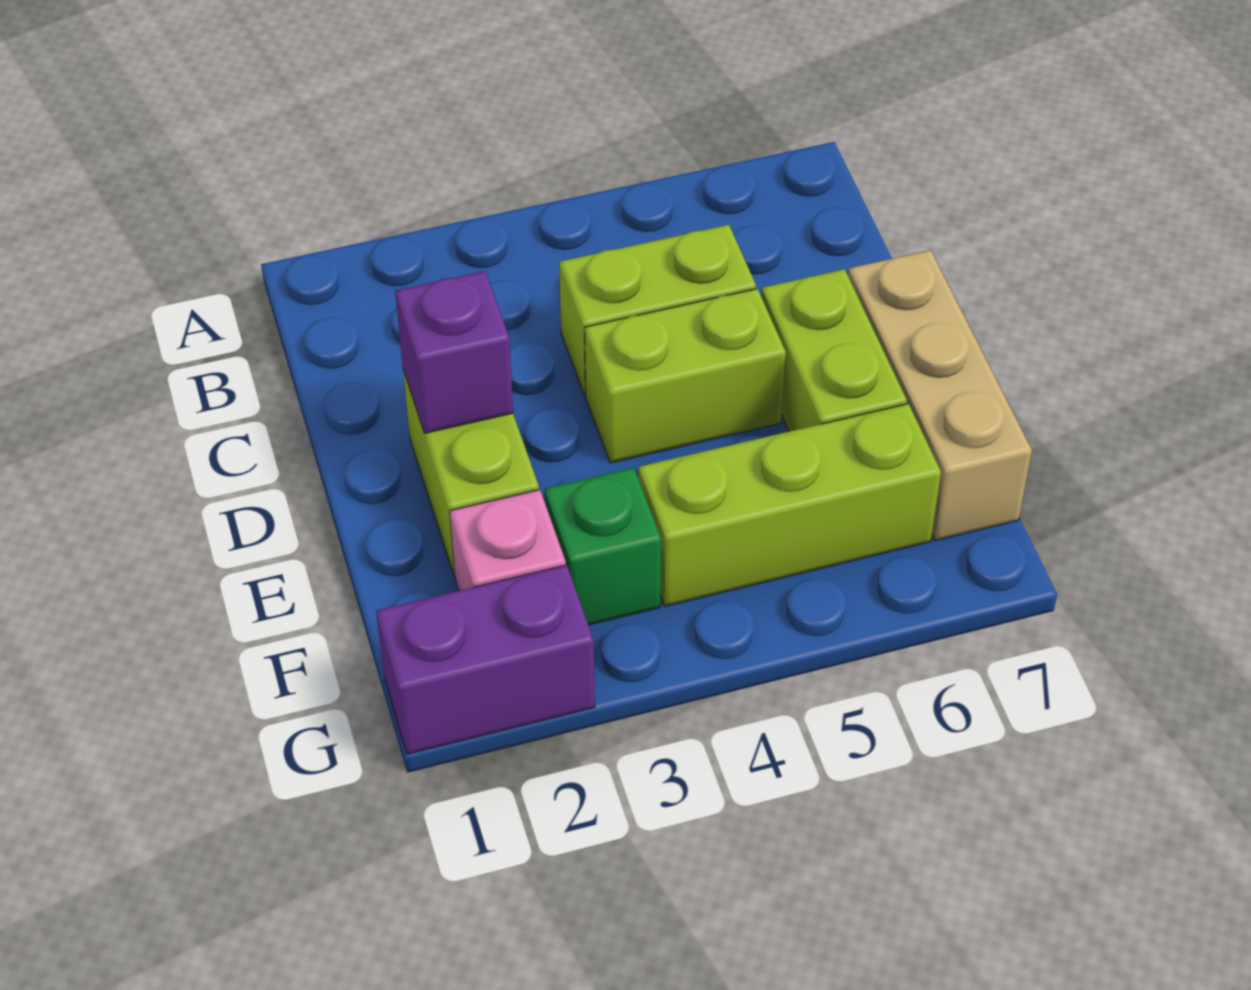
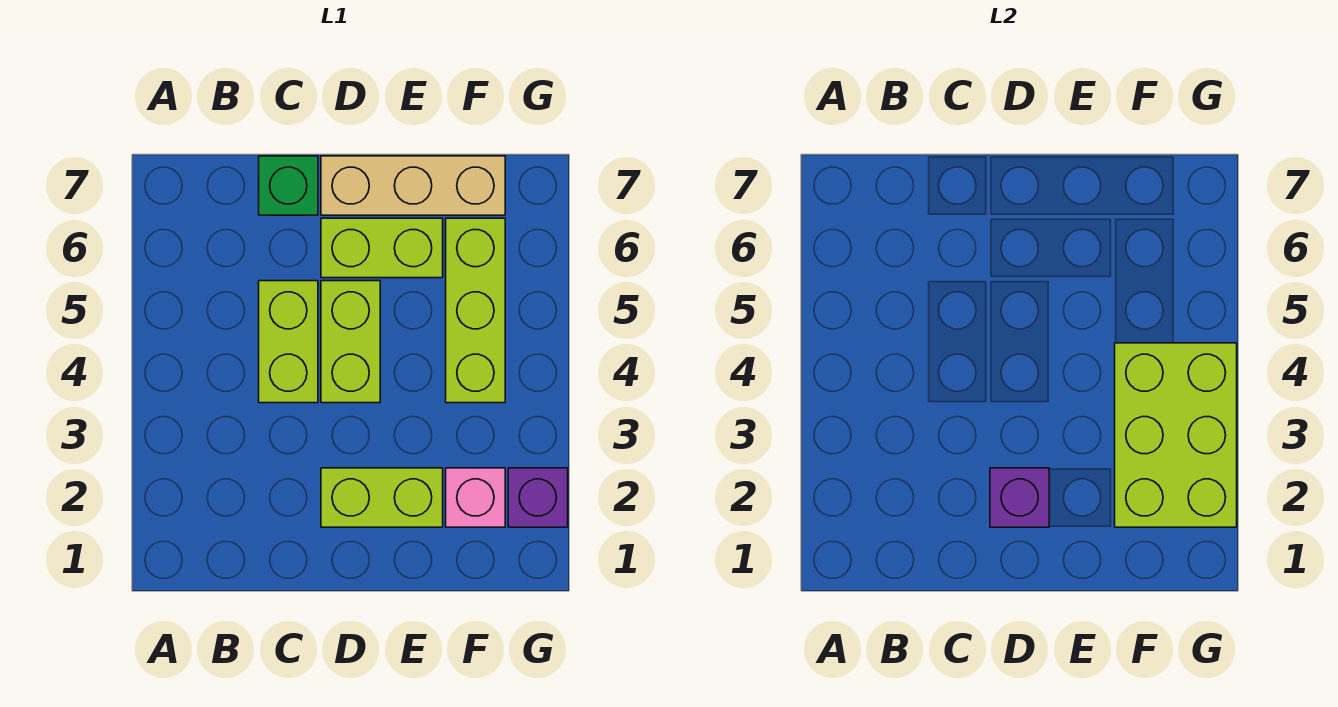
none -> lime 2x3 brick [1115,343,1237,527]
green 1x1 brick [545,468,661,625] -> green 1x1 brick moved to [259,156,318,215]
purple 1x2 brick [376,565,595,754] -> purple 1x1 brick [508,468,568,527]

